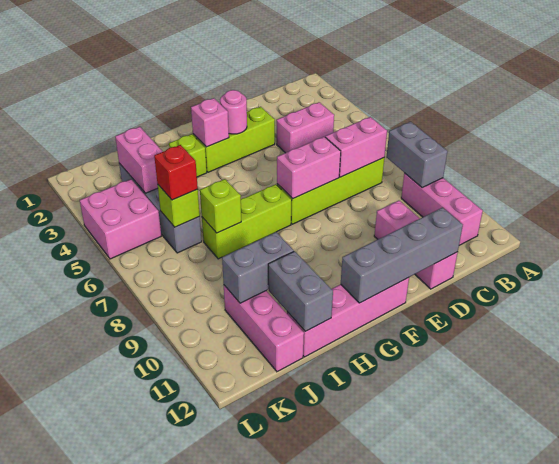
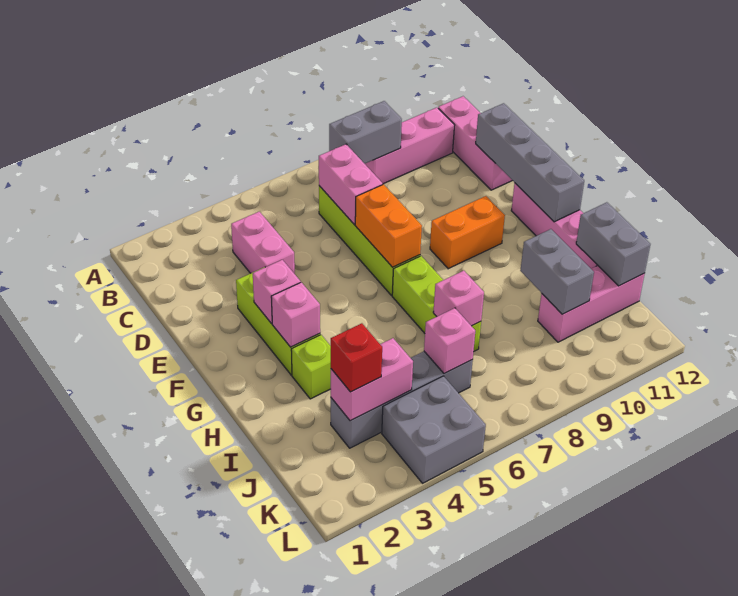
pink 1x3 brick [374,201,458,289] -> pink 1x3 brick turned to [438,96,513,190]
pink 1x2 brick [277,137,341,199] -> orange 1x2 brick [355,184,422,267]
pink 1x1 round brick [220,90,247,134] -> pink 1x1 brick [253,260,301,324]
none -> orange 1x2 brick [430,196,505,269]
lime 1x1 brick [200,179,241,233] -> pink 1x1 brick [433,271,484,326]
grey 1x2 brick [268,251,333,331] -> grey 1x2 brick turned to [576,202,650,286]
lime 1x1 brick [158,185,200,227] -> pink 1x1 brick [424,308,475,374]
red 1x1 brick [154,145,198,200] -> red 1x1 brick moved to [331,323,382,392]
pink 2x2 brick [80,179,161,259] -> grey 2x2 brick [382,376,486,483]

